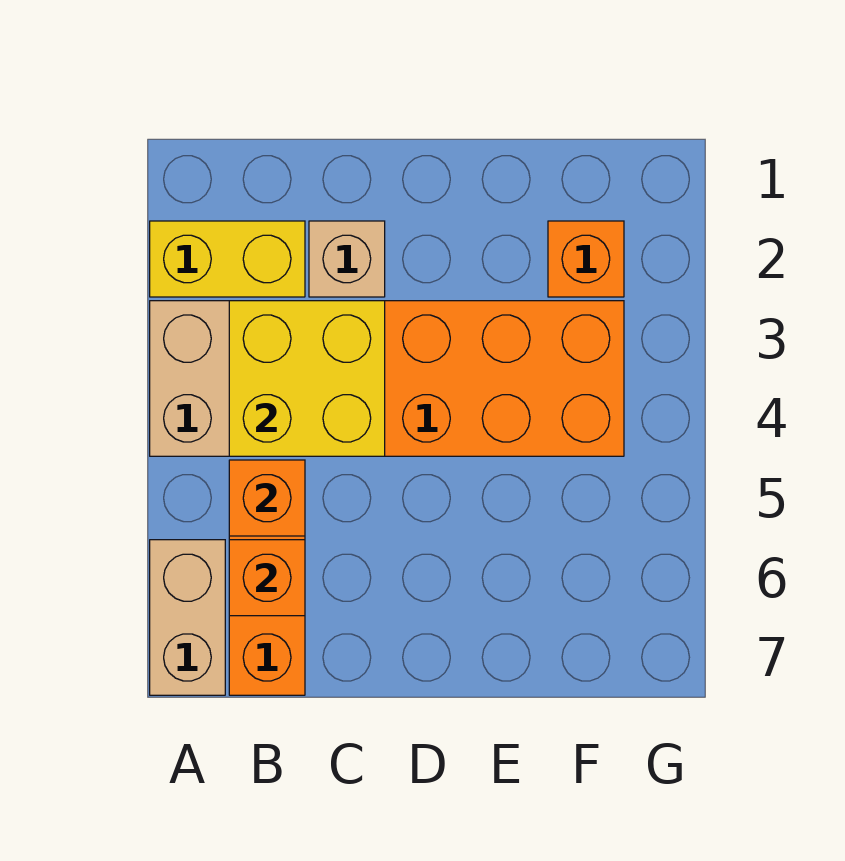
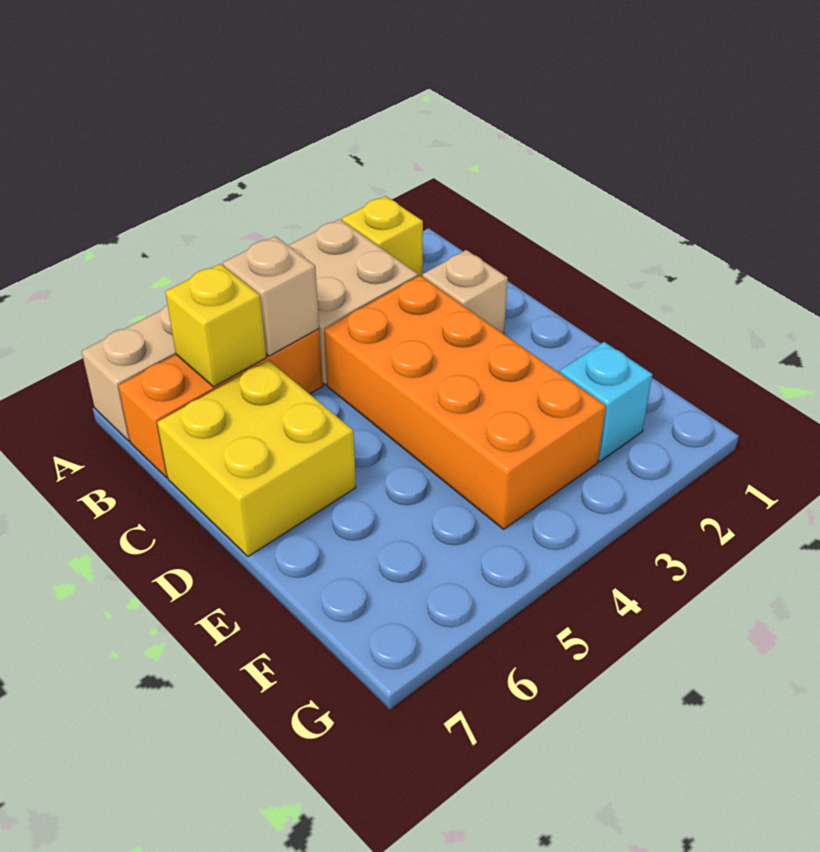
yellow 1x2 brick [150,221,305,297] -> yellow 1x1 brick [342,196,423,276]
yellow 2x2 brick [229,301,385,456] -> yellow 2x2 brick moved to [157,360,356,556]
orange 1x1 brick [229,460,305,536] -> tan 1x1 brick [223,236,319,356]
orange 1x1 brick [229,540,305,616] -> yellow 1x1 brick [165,264,266,387]
orange 1x1 brick [548,221,624,297] -> cyan 1x1 brick [560,342,653,461]

